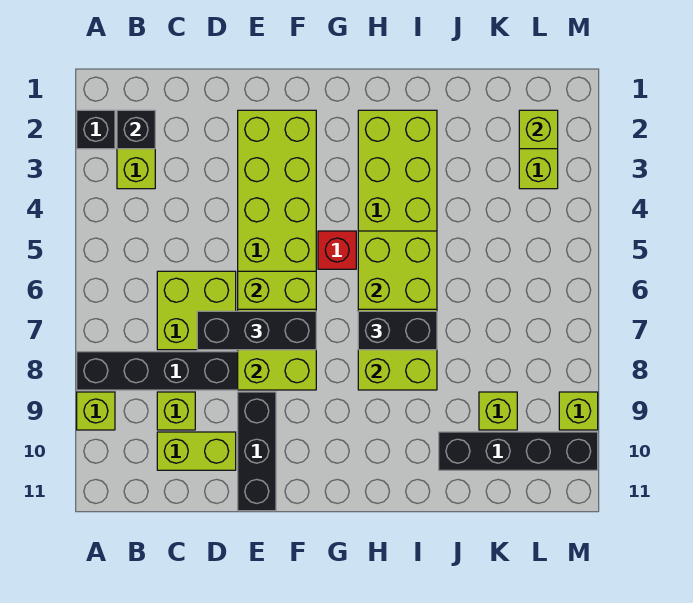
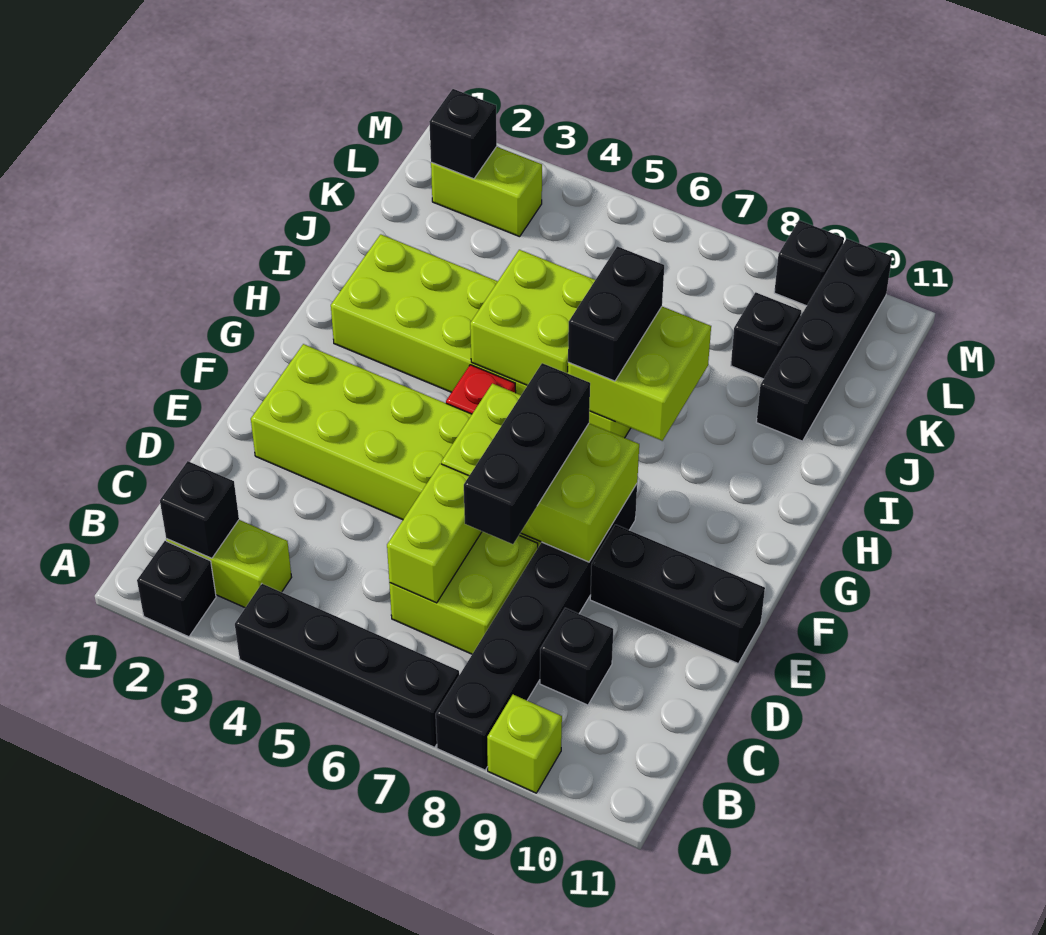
none -> black 1x4 brick [235,584,459,747]
lime 1x1 brick [157,392,195,430] -> black 1x1 brick [540,608,613,705]
lime 1x2 brick [157,432,236,470] -> lime 1x2 brick moved to [387,464,482,603]
lime 1x1 brick [479,392,517,430] -> black 1x1 brick [731,292,801,379]
lime 1x1 brick [519,110,558,149] -> black 1x1 brick [429,89,497,179]
lime 1x1 brick [559,392,598,430] -> black 1x1 brick [774,220,844,306]

